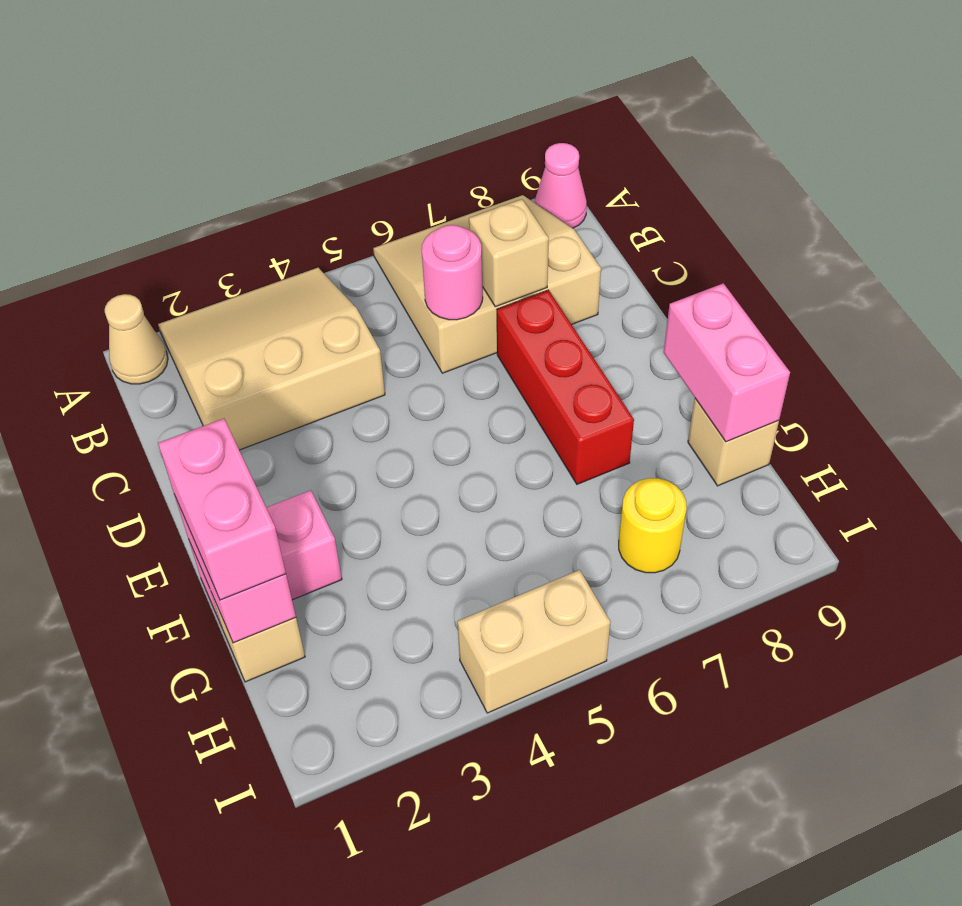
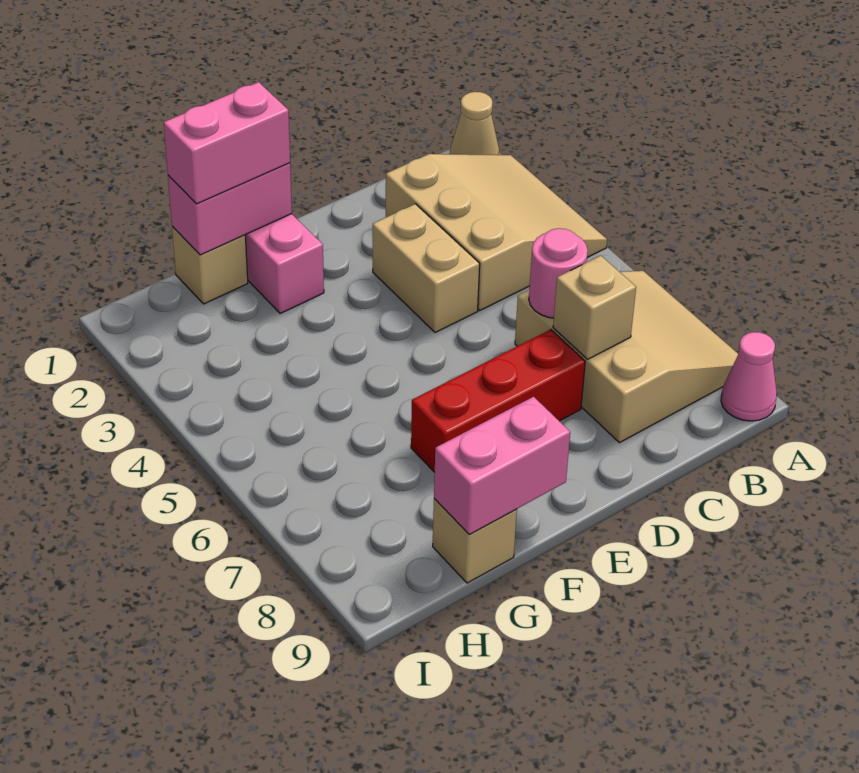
yellow 1x1 round brick [619,478,687,573] -> none
tan 1x2 brick [457,570,610,713] -> tan 1x2 brick moved to [373,204,480,333]

